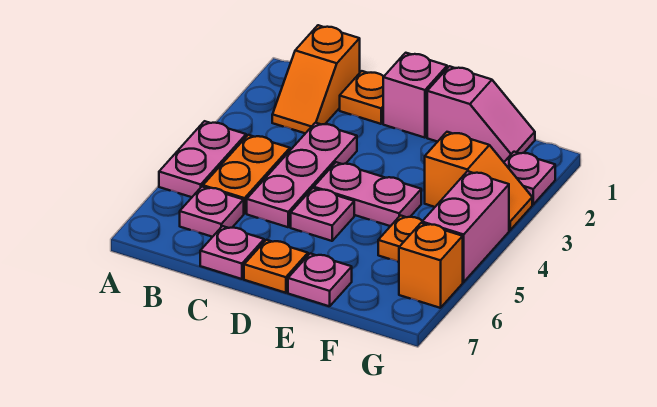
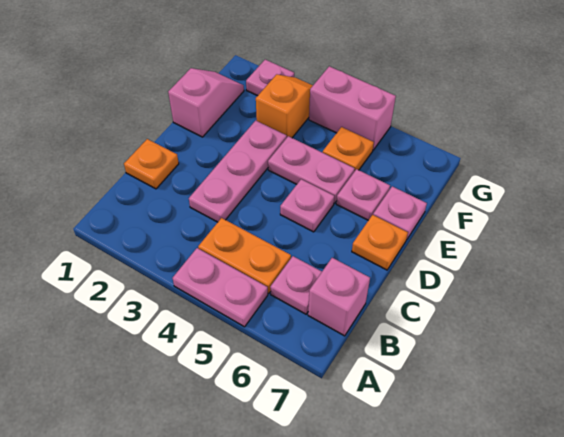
orange 1x2 slope [272,25,360,133] -> none
pink 1x3 plate [247,123,357,227] -> pink 1x3 plate turned to [189,120,287,222]
pink 1x1 plate [200,226,264,279] -> pink 1x1 plate moved to [336,169,390,220]
pink 1x1 brick [383,53,447,138] -> pink 1x1 brick moved to [308,258,370,336]
pink 1x2 plate [314,162,421,226] -> pink 1x2 plate turned to [268,136,355,203]
orange 1x1 brick [399,223,463,308] -> none

